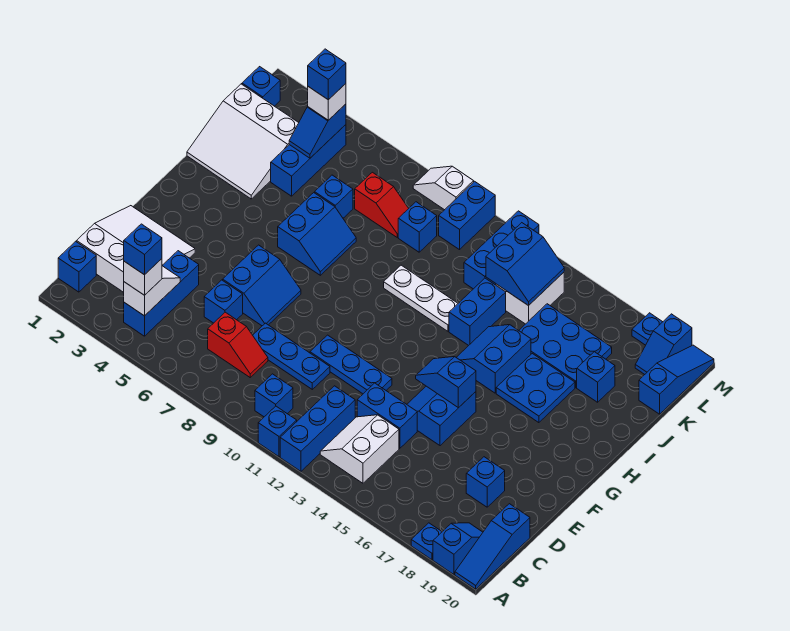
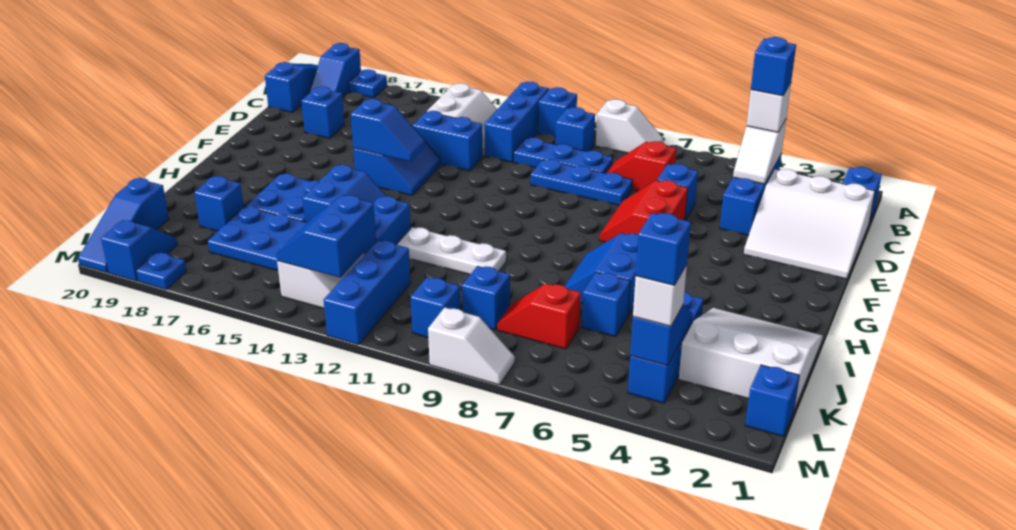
none -> white 1x2 slope [596,99,663,153]
blue 2x2 slope [223,245,301,326] -> red 2x2 slope [599,180,688,242]
blue 1x3 plate [310,335,392,394] -> blue 1x3 plate moved to [514,137,613,174]
blue 1x2 brick [439,181,495,250] -> blue 1x1 brick [411,277,460,337]

